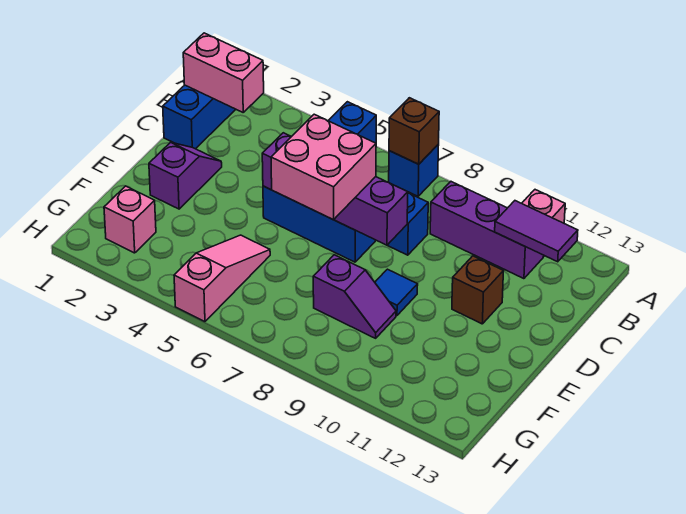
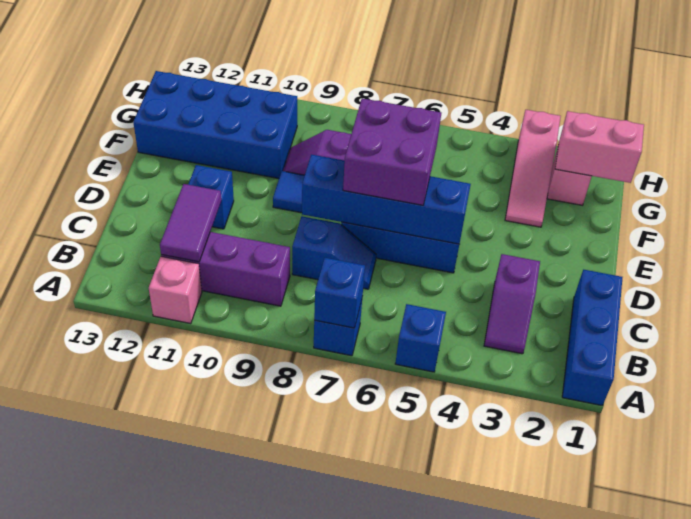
brown 1x1 brick [389,98,439,164] -> blue 1x1 brick [314,258,365,328]
pink 1x2 brick [183,33,264,112] -> pink 1x2 brick moved to [555,111,644,183]
purple 1x2 tile [495,201,578,262] -> purple 1x2 tile turned to [160,184,221,262]
purple 1x2 slope [149,142,222,209] -> purple 1x2 slope moved to [484,254,540,354]
purple 1x4 brick [262,133,408,245] -> blue 1x4 brick [302,155,471,244]
pink 2x2 brick [271,114,376,220] -> purple 2x2 brick [343,98,441,205]
brown 1x1 brick [452,256,503,324] -> blue 1x1 brick [188,165,234,229]
pink 1x3 slope [174,235,270,322] -> pink 1x3 slope moved to [505,110,561,227]
none -> blue 2x4 brick [133,71,297,178]

